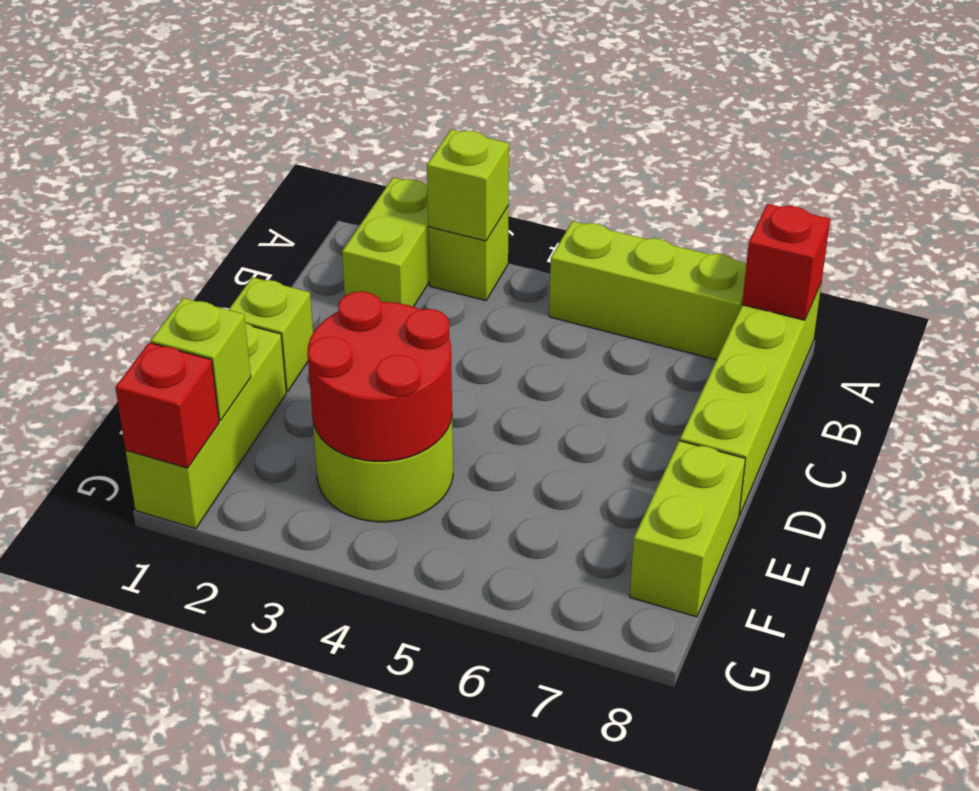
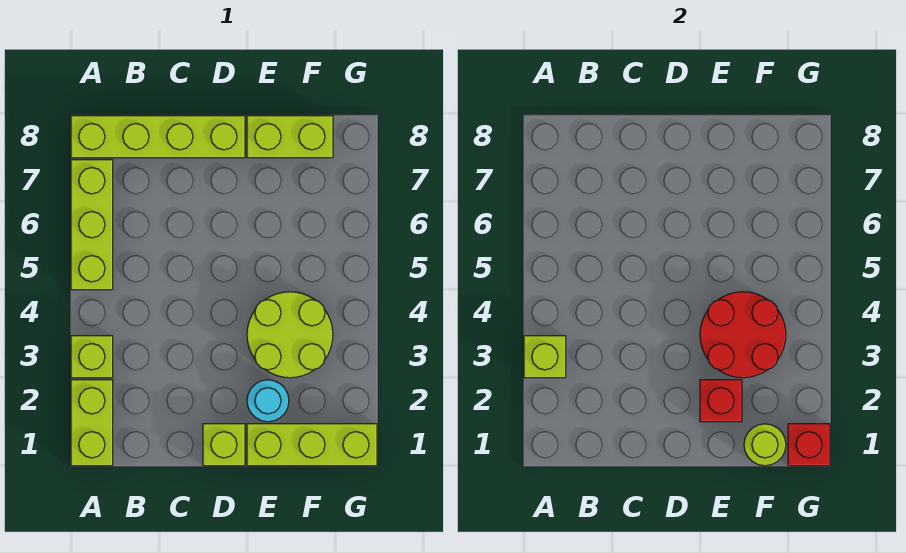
lime 1x2 brick [342,177,430,307] -> lime 1x2 brick turned to [71,380,113,466]
red 1x1 brick [742,204,830,320] -> red 1x1 brick moved to [700,380,742,422]
none -> cyan 1x1 round brick [247,380,289,422]
lime 1x1 brick [151,298,251,420] -> lime 1x1 round brick [744,424,786,466]

